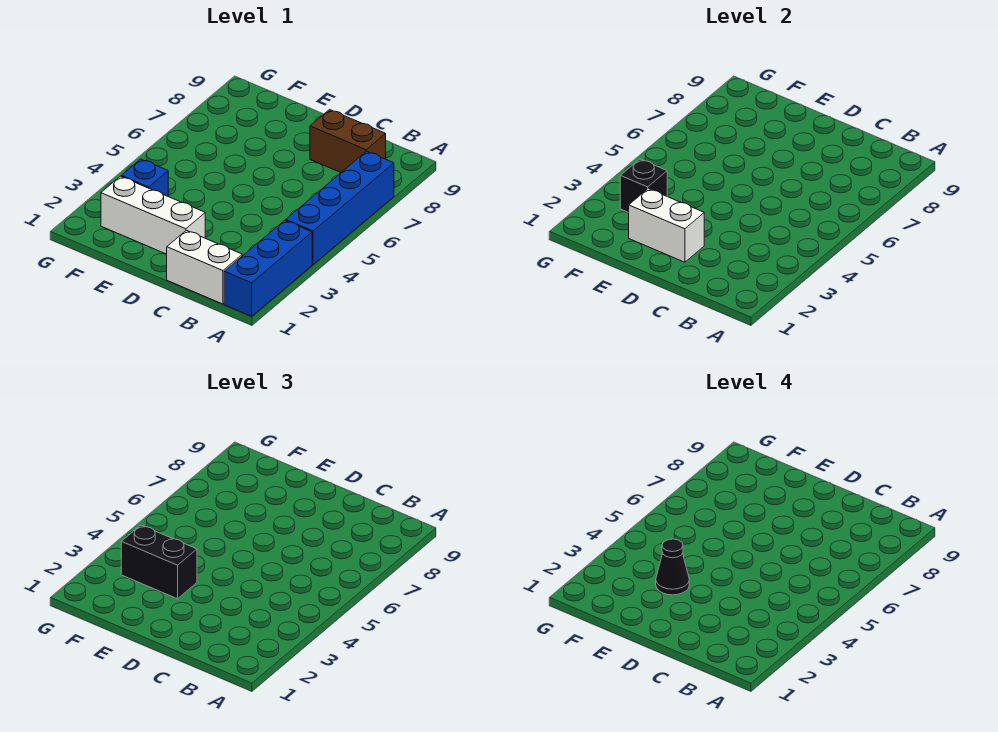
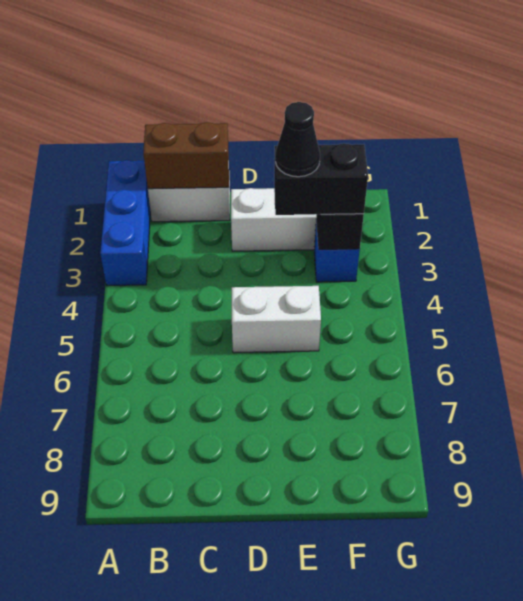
blue 1x4 brick [286,151,394,264] -> none
brown 1x2 brick [310,110,386,172] -> brown 1x2 brick moved to [143,122,229,189]
white 1x2 brick [628,189,704,262] -> white 1x2 brick moved to [232,286,321,353]

